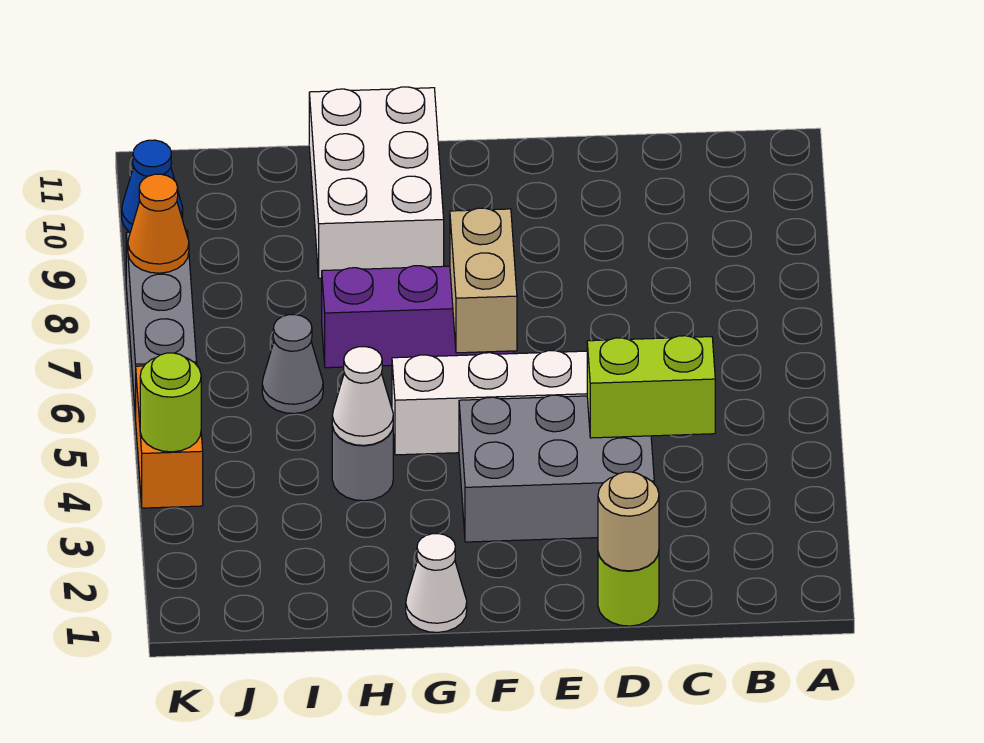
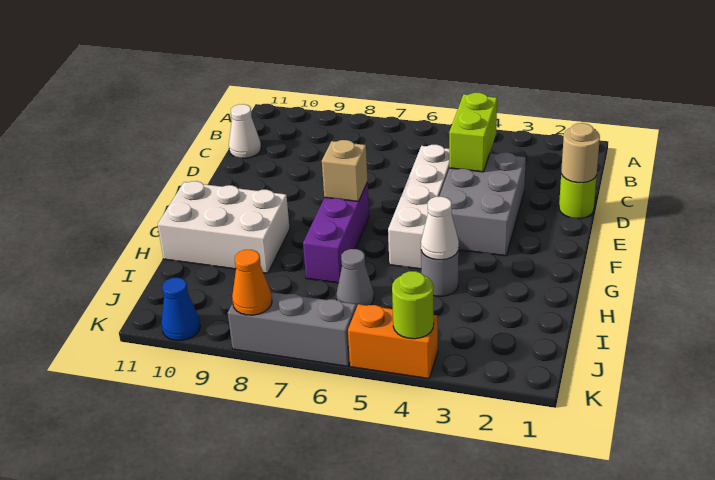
tan 1x2 brick [450,208,517,353] -> tan 1x1 brick [322,140,368,202]
white 1x1 cone [406,534,467,632] -> white 1x1 cone moved to [229,104,261,158]

